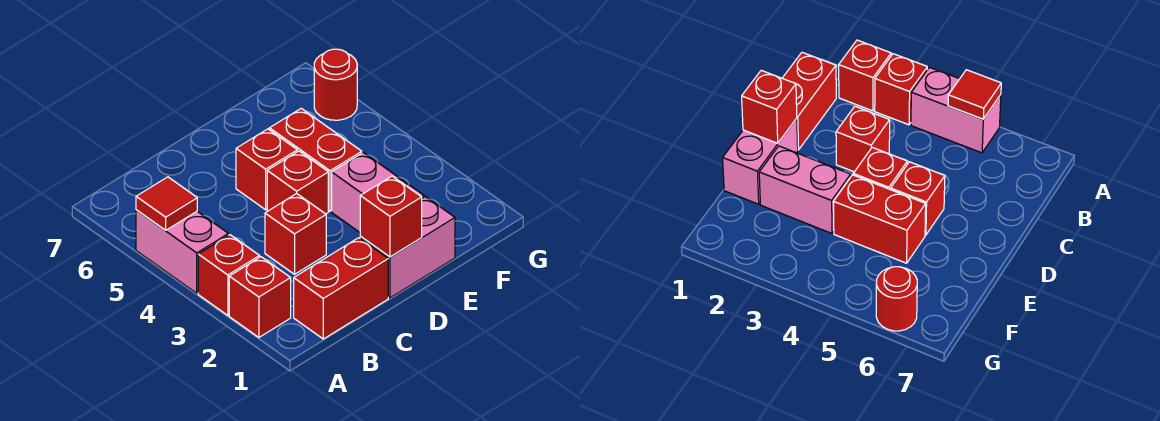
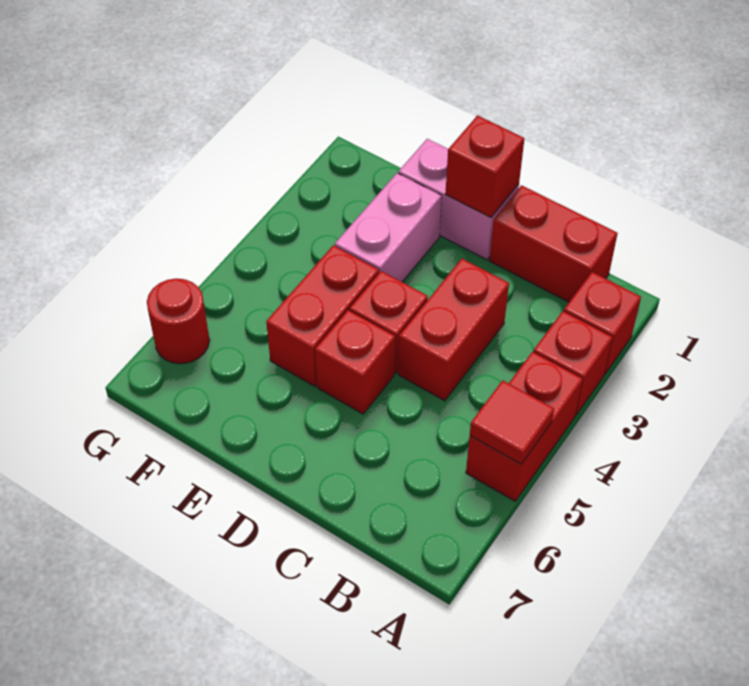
pink 1x2 brick [136,210,228,293] -> red 1x2 brick [466,352,583,501]
red 1x1 brick [265,194,326,274] -> red 1x2 brick [398,259,509,401]

